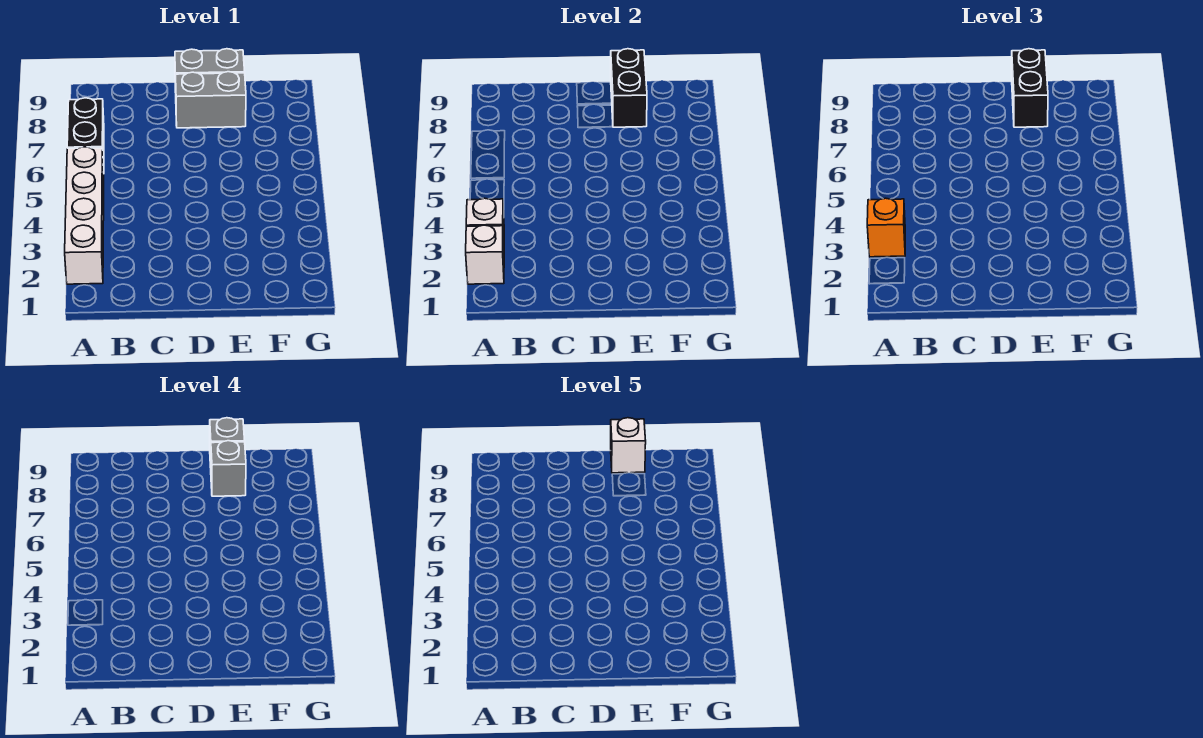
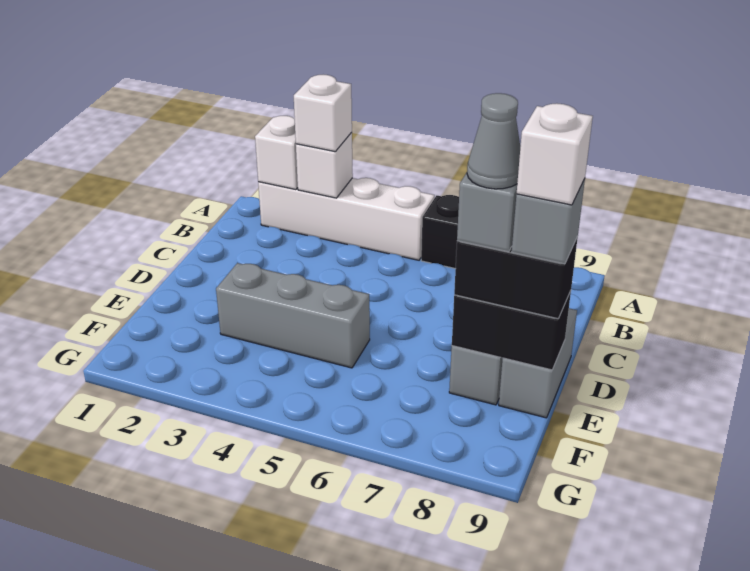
orange 1x1 brick [867,198,905,257] -> white 1x1 brick [294,75,352,152]
none -> grey 1x3 brick [216,263,370,368]
none -> grey 1x1 cone [467,93,520,189]

